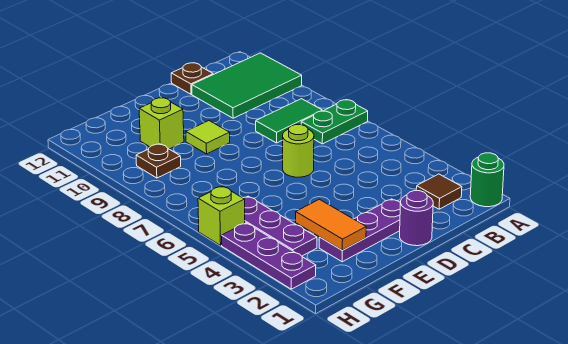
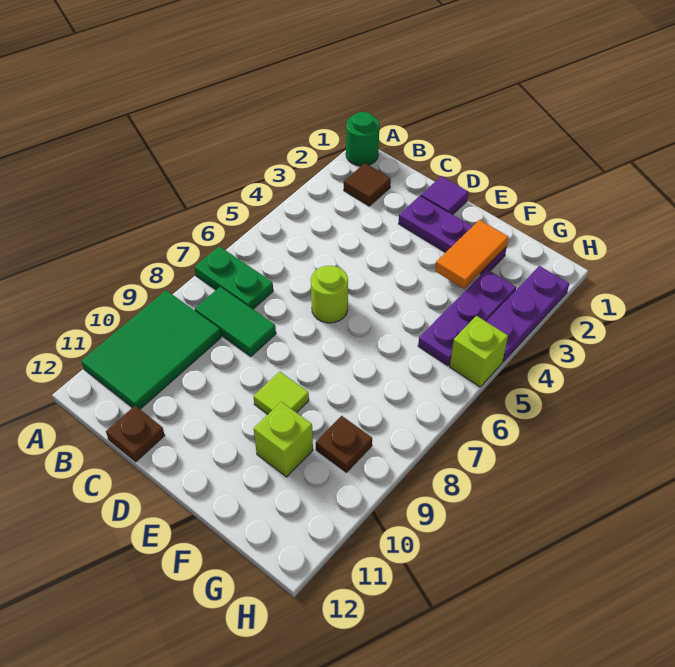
green 2x3 tile [192,53,302,118] -> green 2x3 tile turned to [81,290,221,409]
purple 1x1 round brick [400,191,433,246] -> purple 1x1 tile [421,176,468,215]

